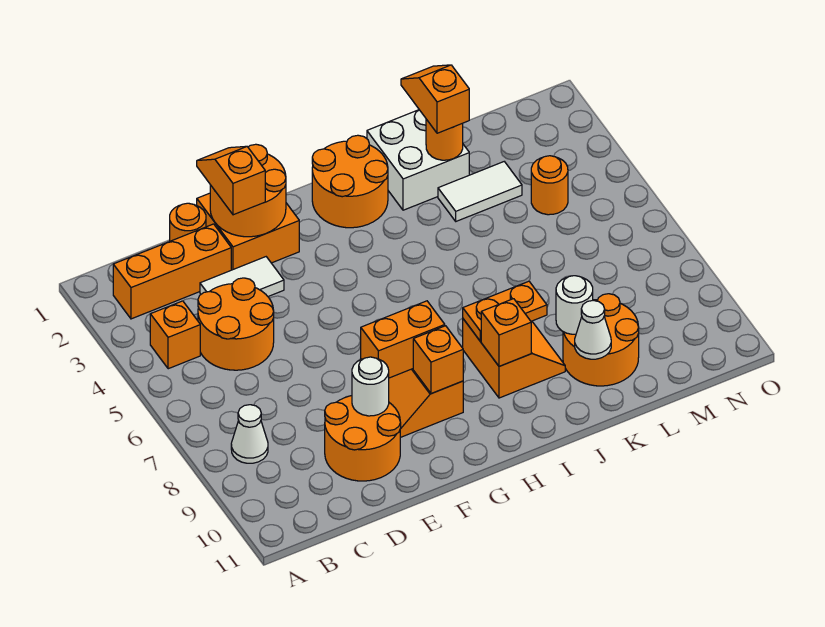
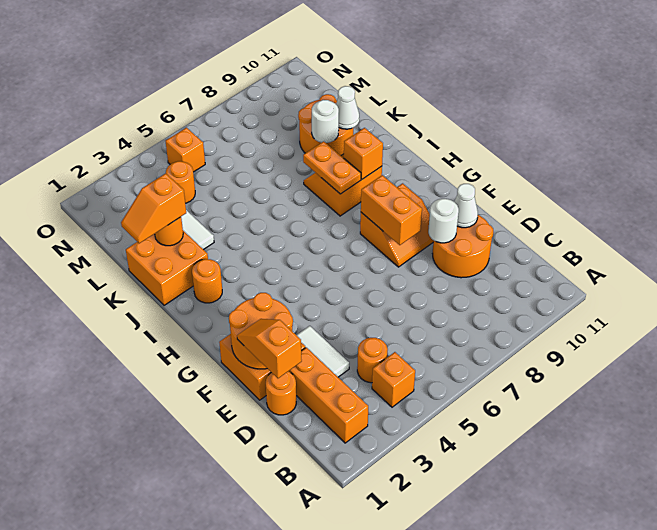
white 1x1 cone [231,405,268,463] -> white 1x1 cone moved to [454,184,478,228]
orange 2x2 round brick [198,278,274,370] -> orange 1x1 round brick [357,338,388,383]
orange 1x2 slope [197,146,265,215] -> orange 1x2 slope turned to [237,319,302,378]
orange 1x1 brick [413,326,463,394] -> orange 1x1 brick moved to [166,128,205,172]
orange 2x2 round brick [312,135,388,228] -> orange 1x1 round brick [192,259,222,303]
white 2x2 brick [367,110,469,210] -> orange 2x2 brick [126,231,208,305]

